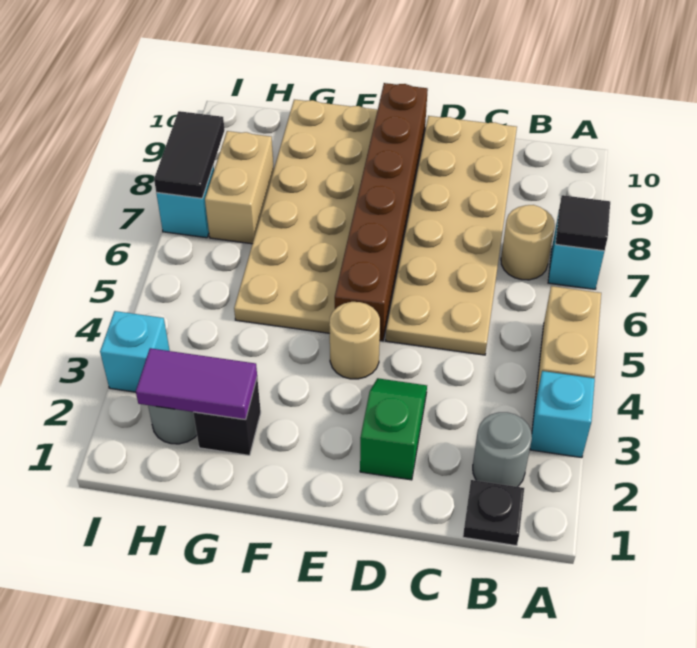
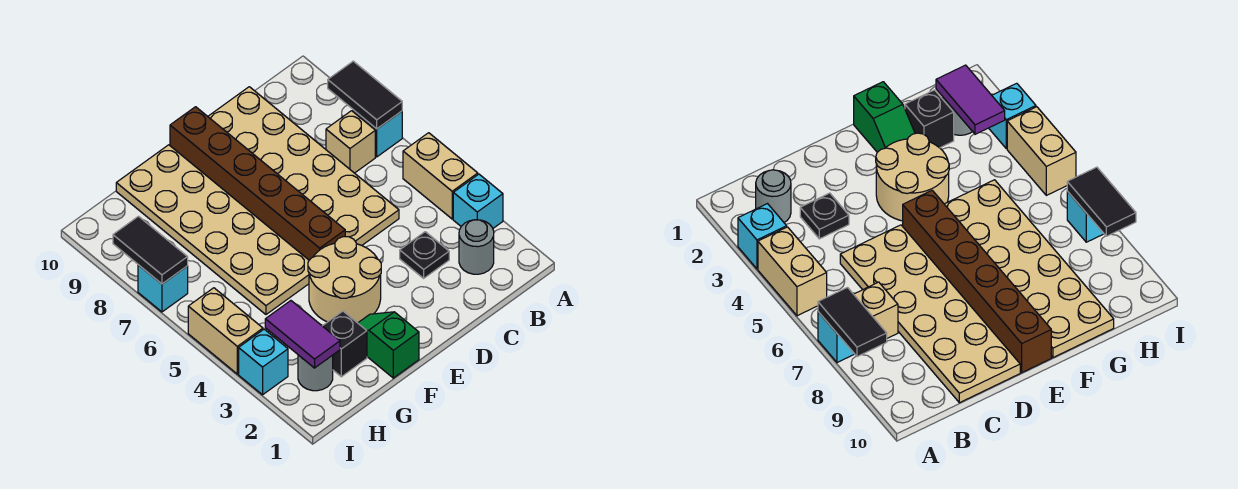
black 1x1 tile [555,195,610,251] -> black 1x2 tile [328,61,402,129]
black 1x1 plate [463,480,524,546] -> black 1x1 plate moved to [400,232,449,278]
tan 1x1 round brick [501,205,555,280] -> tan 1x1 brick [326,111,375,173]
green 1x2 slope [360,378,427,480] -> green 1x2 slope moved to [358,312,419,378]
tan 1x1 round brick [329,302,380,379] -> tan 2x2 round brick [308,237,381,323]
purple 1x2 tile [136,348,257,420] -> purple 1x2 tile turned to [265,301,340,368]
tan 1x2 brick [205,131,274,244] -> tan 1x2 brick moved to [188,288,263,374]

